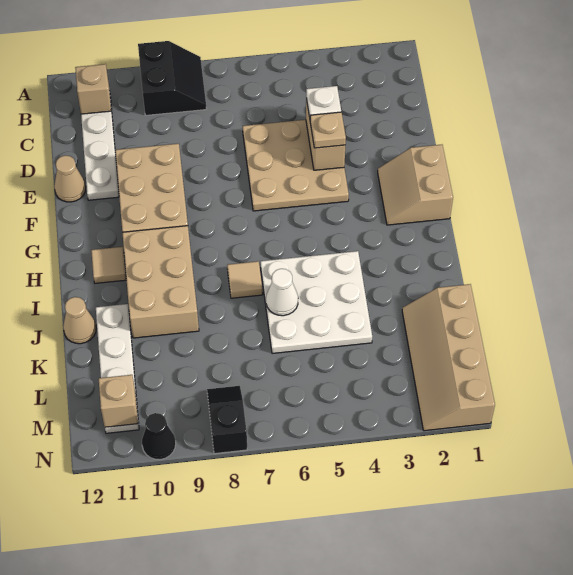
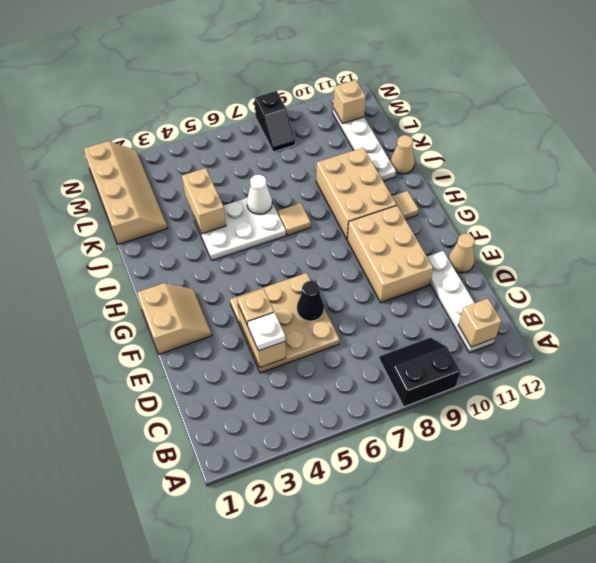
black 2x2 slope [138,41,207,115] -> black 2x2 slope turned to [379,338,461,407]
white 3x3 plate [261,251,372,354] -> white 2x3 plate [194,198,286,260]
none -> tan 1x2 brick [182,168,226,234]
black 1x1 cone [142,413,176,460] -> black 1x1 cone moved to [297,281,324,321]

